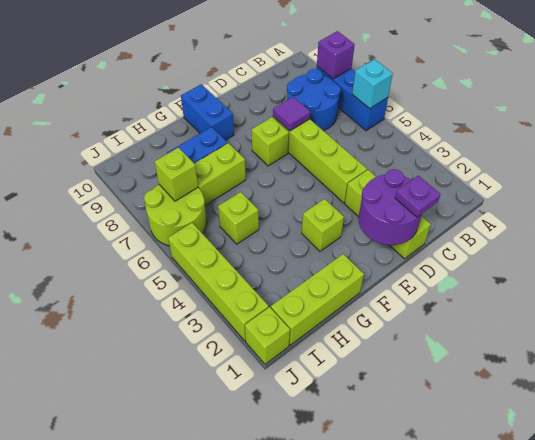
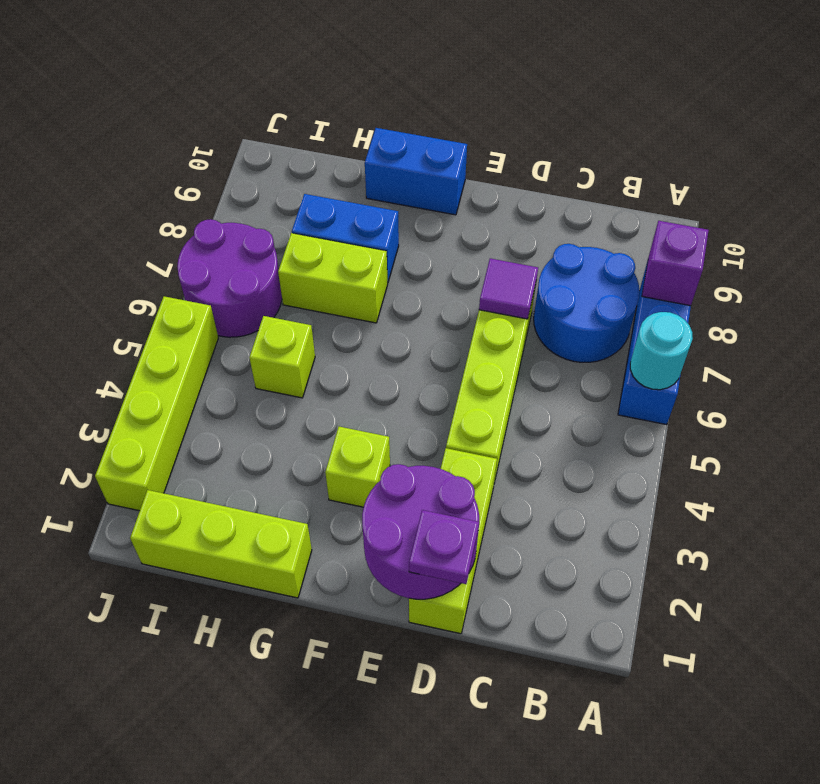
cyan 1x1 brick [352,59,393,108] -> cyan 1x1 round brick [630,312,693,390]
lime 1x1 brick [252,117,289,166] -> none
blue 1x2 brick [181,84,234,140] -> blue 1x2 brick turned to [365,128,467,215]
lime 2x2 round brick [144,185,207,246] -> purple 2x2 round brick [177,219,282,337]
lime 1x1 brick [155,148,198,201] -> none
lime 1x1 brick [245,307,290,364] -> none

